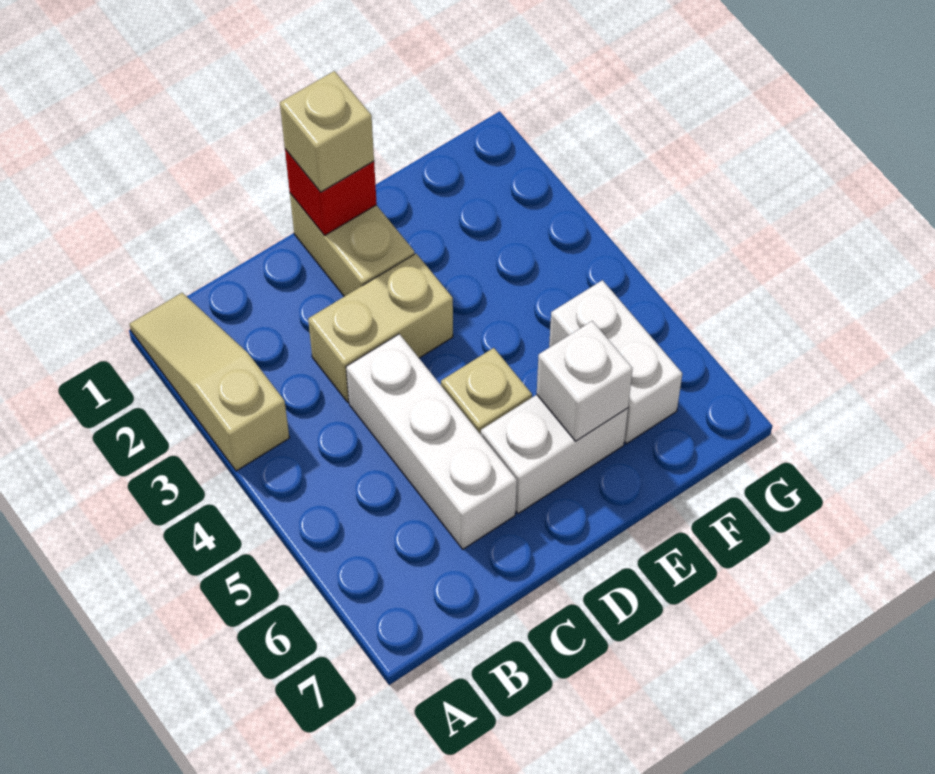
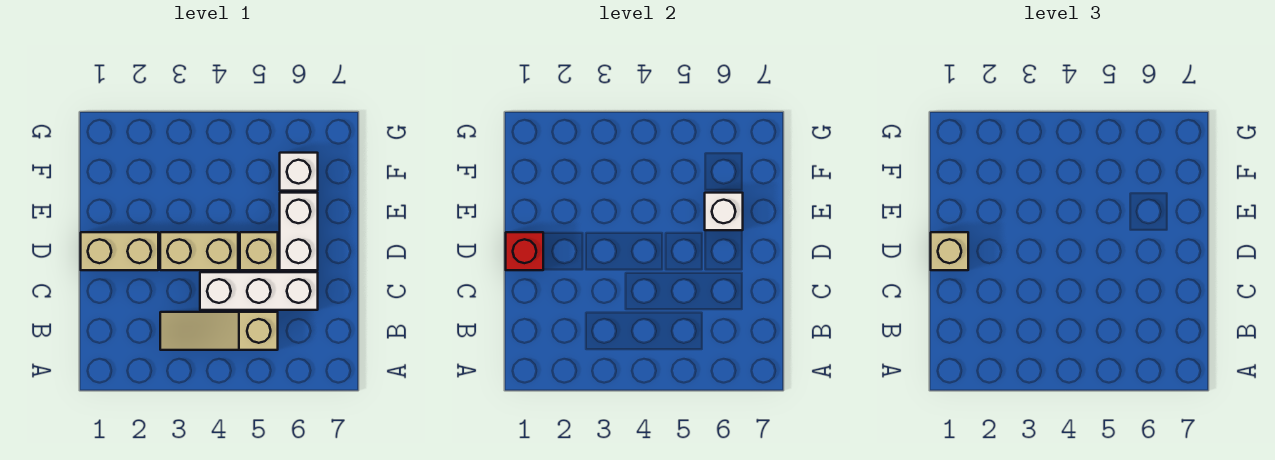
tan 1x3 slope [130,293,289,471] -> tan 1x3 slope moved to [160,312,278,350]
tan 1x2 brick [308,254,453,402] -> tan 1x2 brick turned to [160,232,238,270]
white 1x2 brick [549,280,682,444] -> white 1x1 brick [280,153,318,191]

